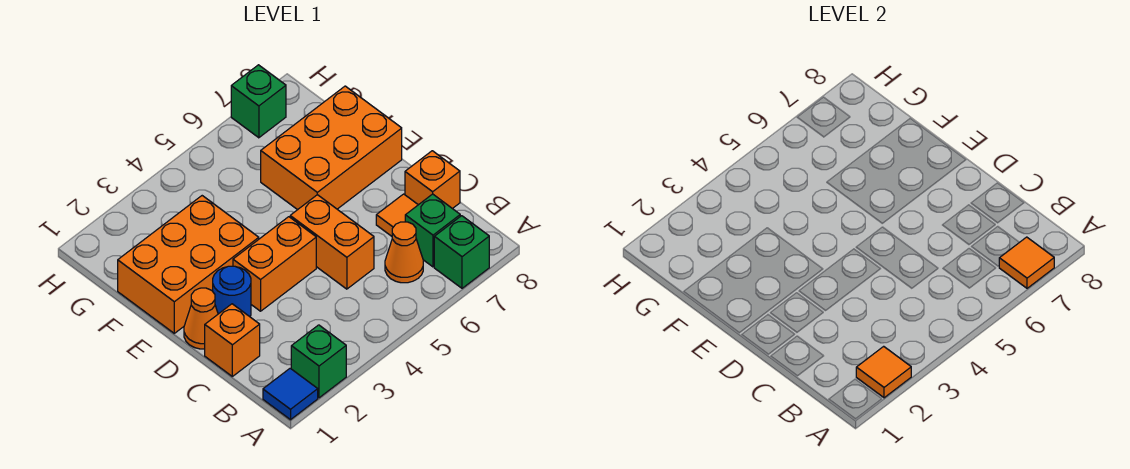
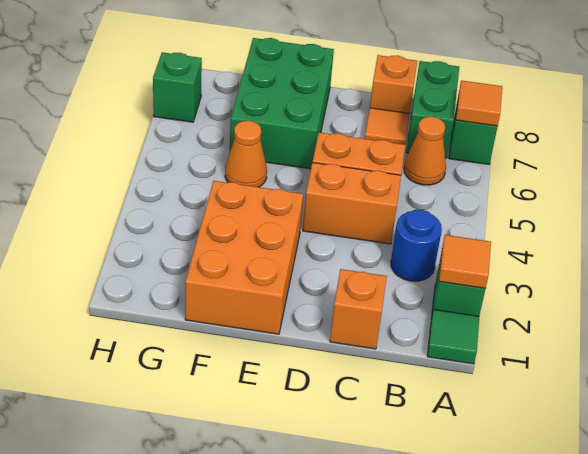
blue 1x1 tile [263,368,318,420] -> green 1x1 tile [427,309,479,364]
green 1x1 brick [405,194,460,267] -> green 1x2 brick [406,61,459,158]
orange 1x1 cone [184,288,218,349] -> orange 1x1 cone moved to [225,121,267,187]
blue 1x1 round brick [213,266,251,317] -> blue 1x1 round brick moved to [391,210,442,281]
orange 1x2 brick [233,217,316,311] -> orange 1x2 brick turned to [303,163,401,244]
orange 2x3 brick [261,86,402,210] -> green 2x3 brick [230,38,334,169]

